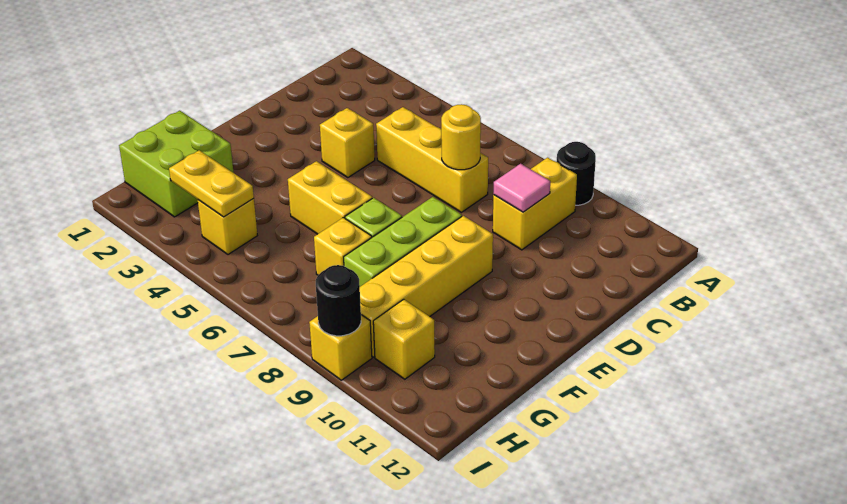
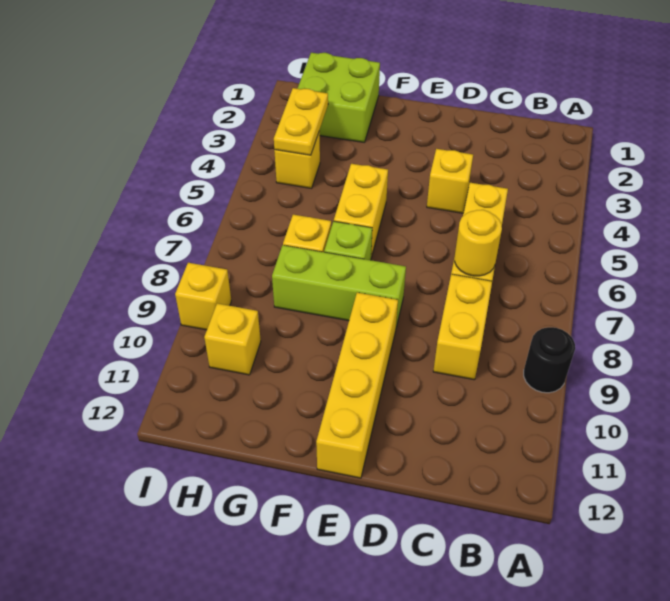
yellow 1x2 brick [493,158,577,250] -> yellow 1x2 brick turned to [433,274,492,380]
pink 1x1 tile [493,164,550,212] -> none
yellow 1x4 brick [360,216,493,357] -> yellow 1x4 brick turned to [316,293,398,478]
black 1x1 round brick [316,265,361,336] -> none

